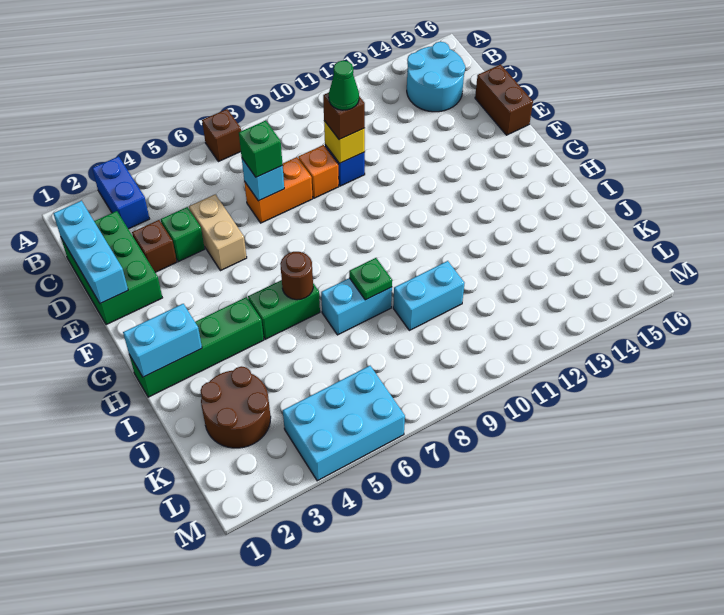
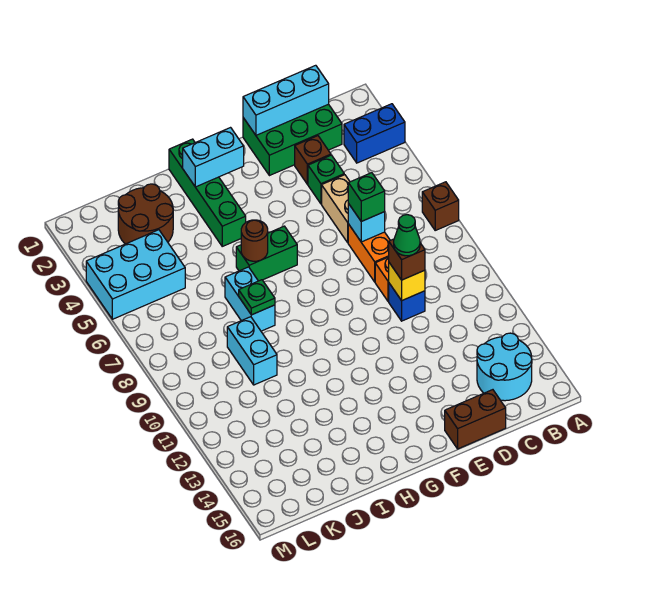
tan 1x2 brick [189,194,247,271] -> tan 1x2 brick turned to [322,175,350,243]
cyan 1x2 brick [123,304,202,377] -> cyan 1x2 brick turned to [183,128,244,187]
green 1x2 brick [248,280,320,339] -> green 1x2 brick turned to [236,226,297,281]
cyan 2x3 brick [283,366,405,481] -> cyan 2x3 brick turned to [86,230,185,319]

